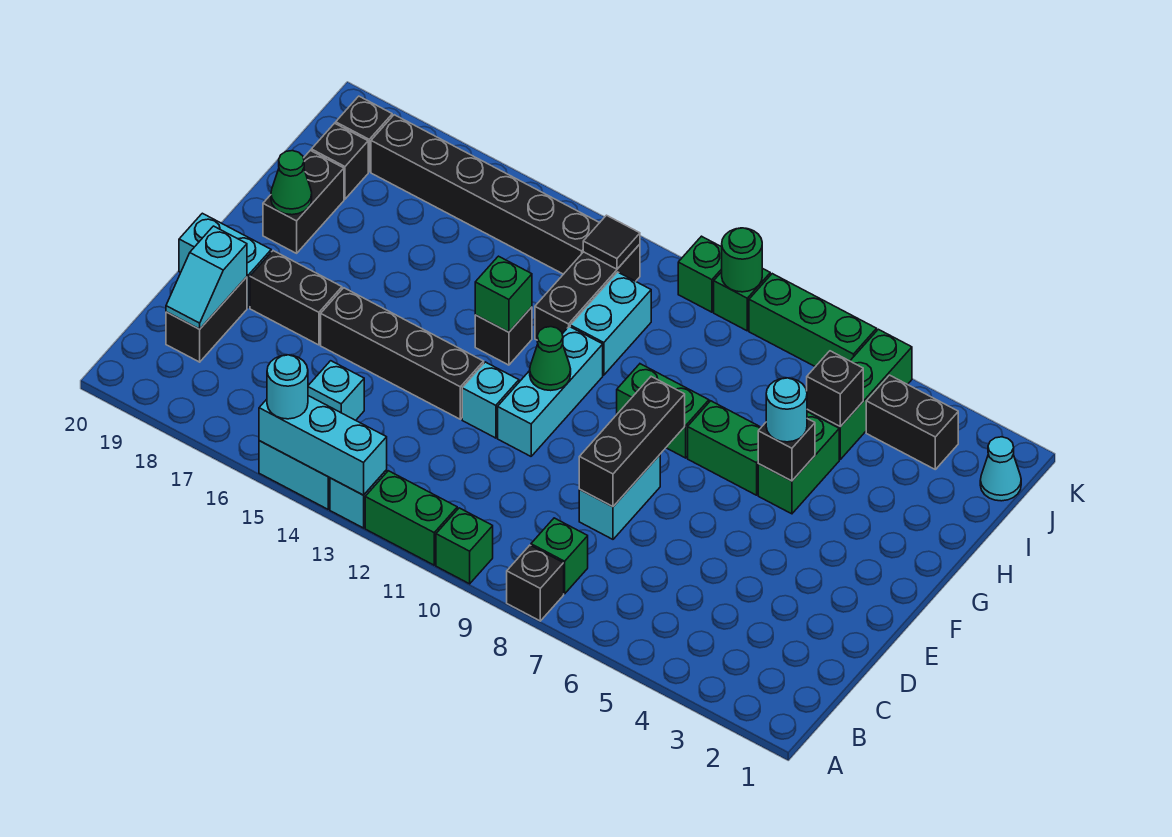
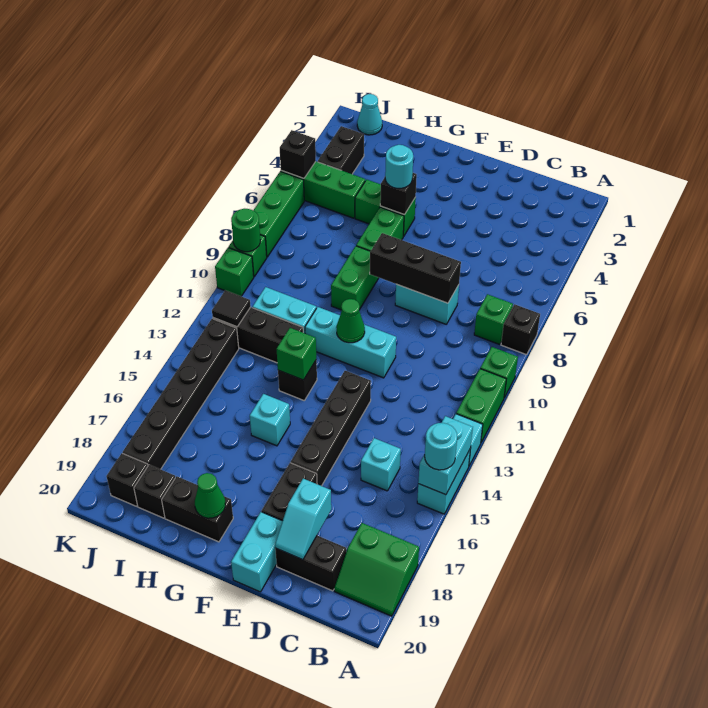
cyan 1x3 brick [259,396,387,495] -> cyan 1x2 brick [418,416,473,495]
none -> green 2x2 slope [334,523,419,616]
cyan 1x2 slope [166,226,247,329] -> cyan 1x2 slope turned to [275,479,331,560]
cyan 1x1 brick [462,362,519,438] -> cyan 1x1 brick moved to [250,394,290,446]
black 1x1 brick [807,351,863,427] -> black 1x1 brick moved to [280,130,316,178]

